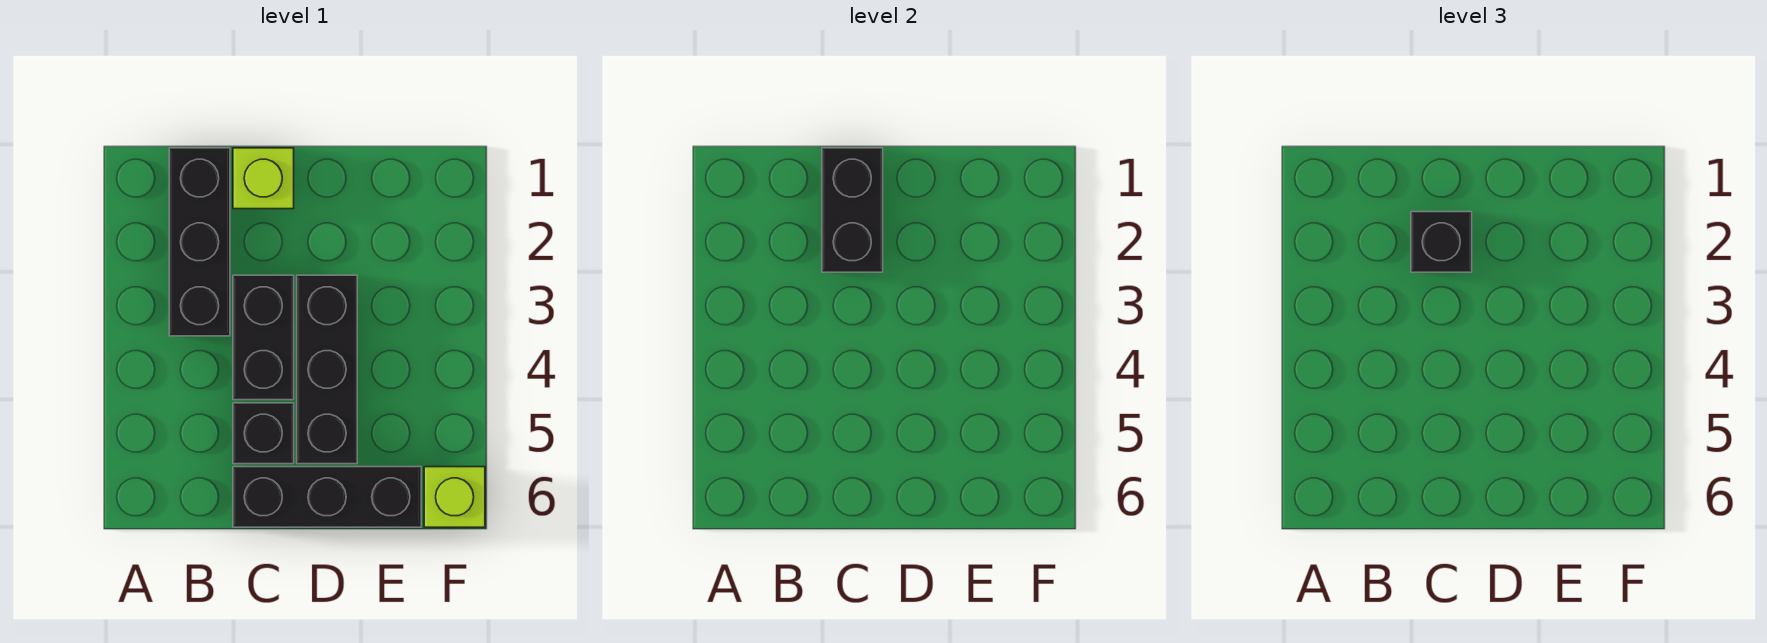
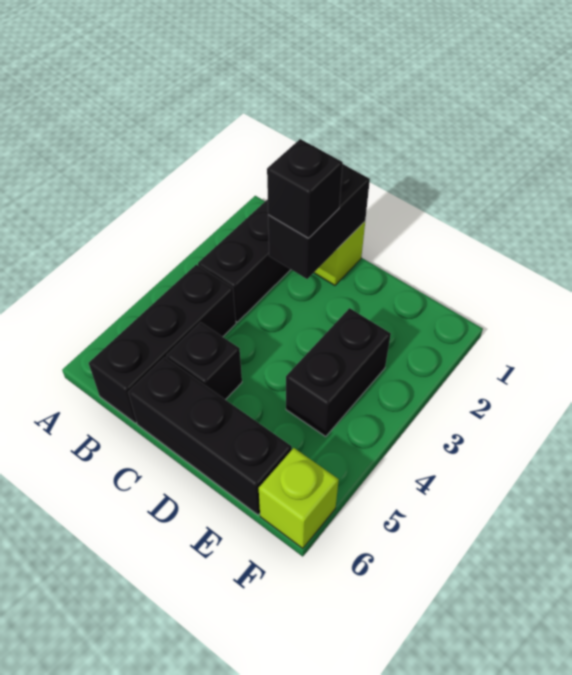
black 1x2 brick [233,275,294,400] -> black 1x2 brick moved to [286,308,391,436]
black 1x3 brick [297,275,357,464] -> black 1x3 brick moved to [89,265,236,423]

